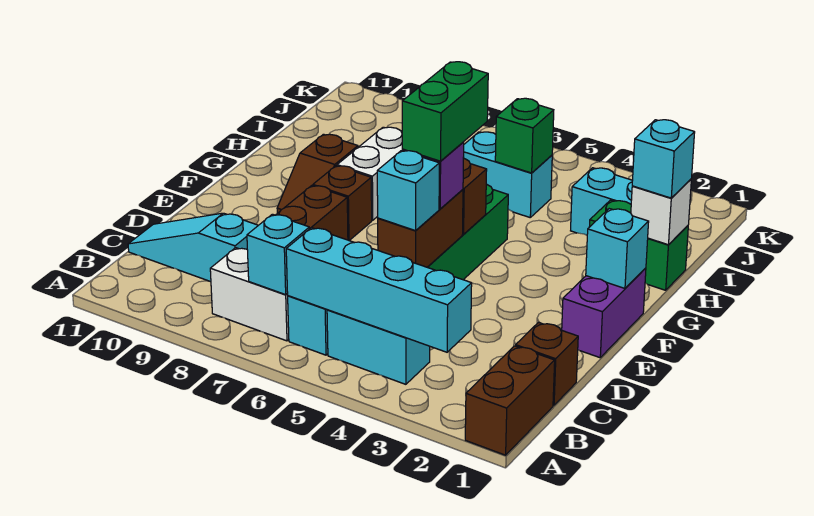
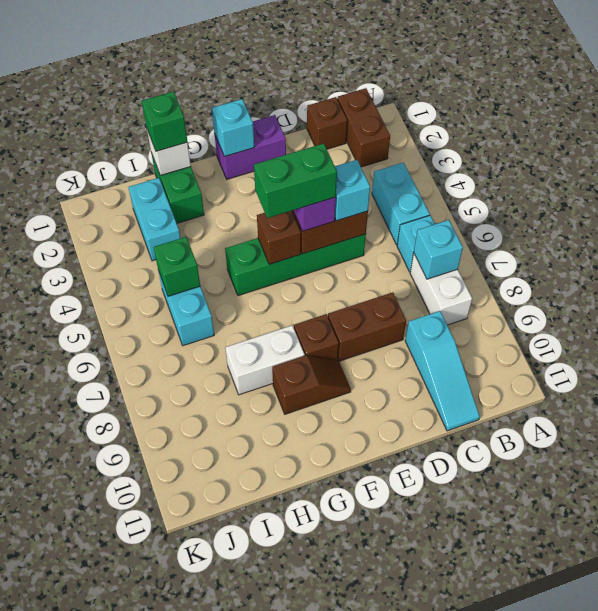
brown 1x2 brick [465,346,555,455] -> brown 1x2 brick turned to [337,88,390,167]
cyan 1x4 brick [286,228,472,352] -> none
cyan 1x1 brick [632,120,695,198] -> green 1x1 brick [142,91,187,151]

